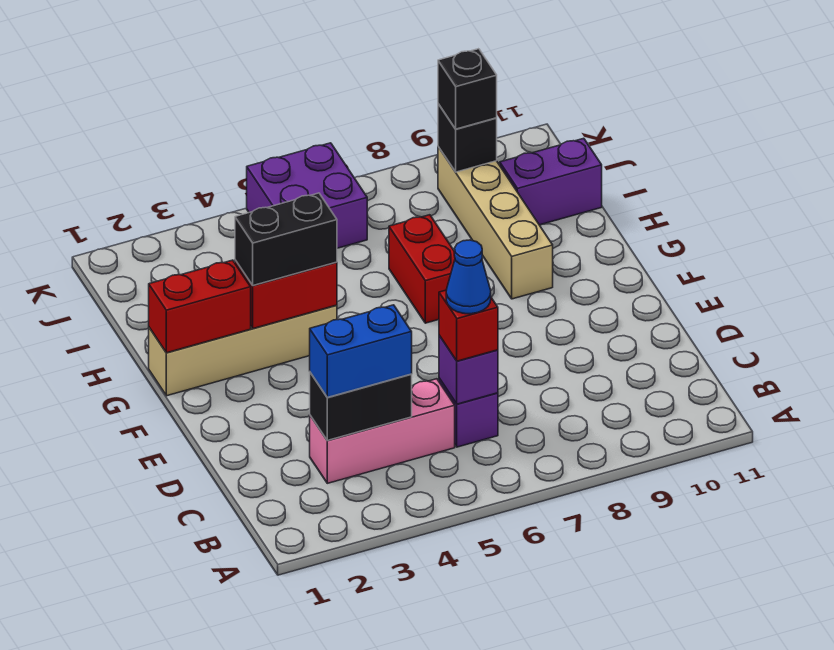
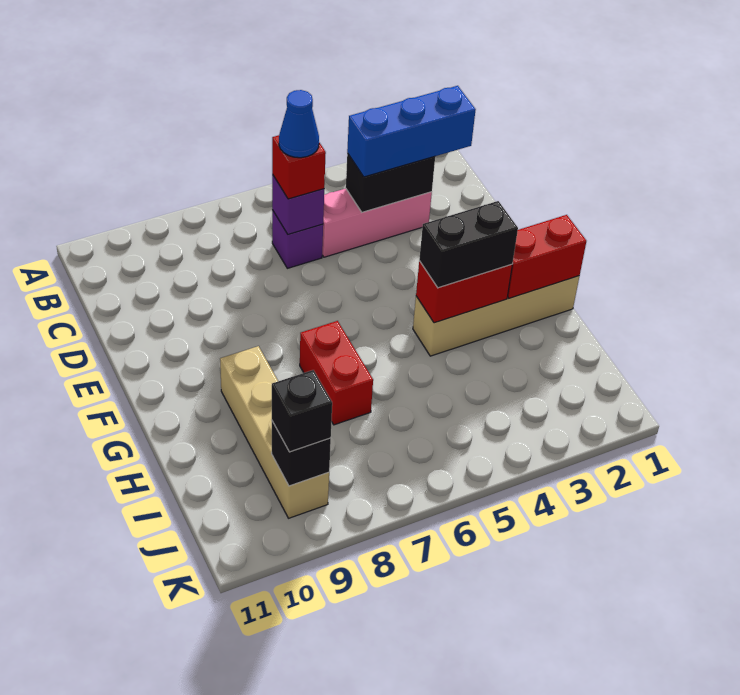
blue 1x2 brick [310,305,412,397] -> blue 1x3 brick [347,86,476,177]
purple 1x2 brick [500,138,602,225] -> none
purple 2x2 brick [247,143,367,248] -> none

